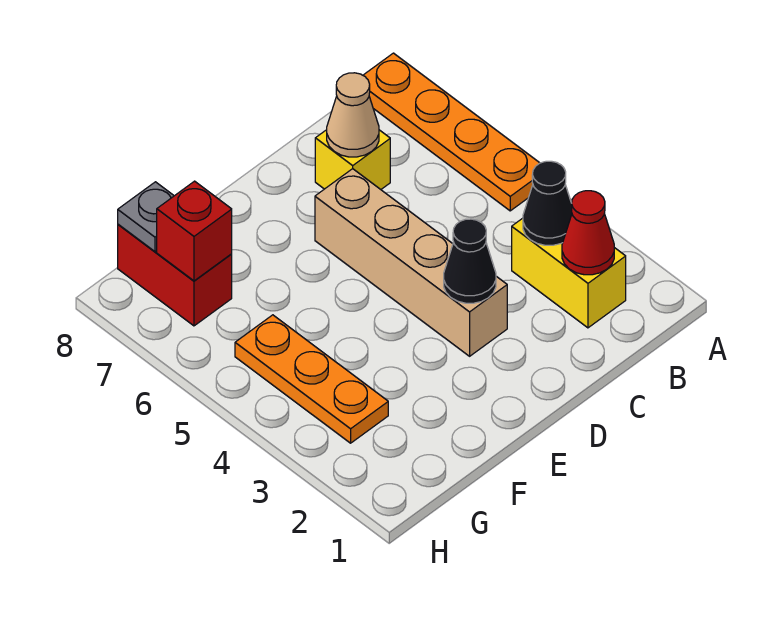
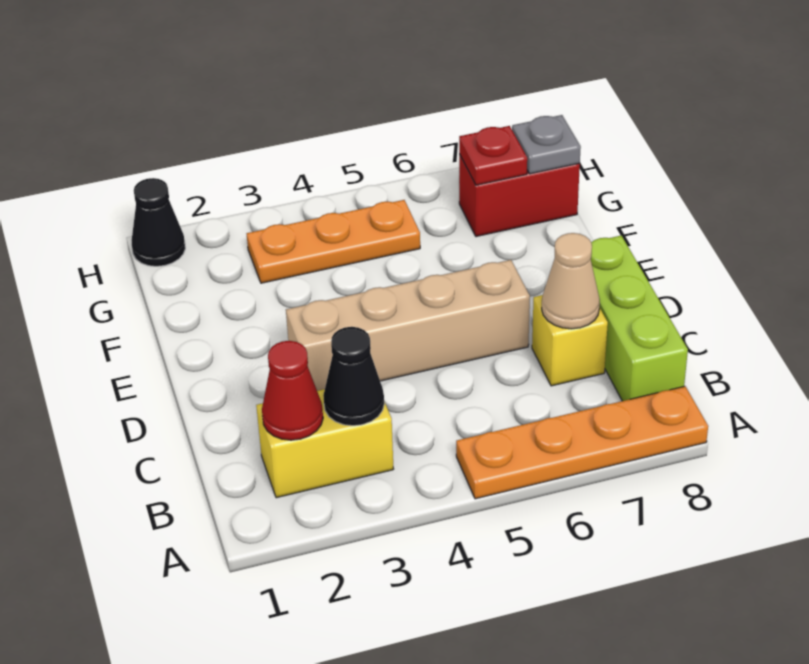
none -> lime 1x3 brick [591,236,688,401]
black 1x1 cone [444,219,496,303] -> black 1x1 cone moved to [132,178,185,266]
red 1x1 brick [157,181,232,281] -> red 1x1 plate [459,126,527,185]

